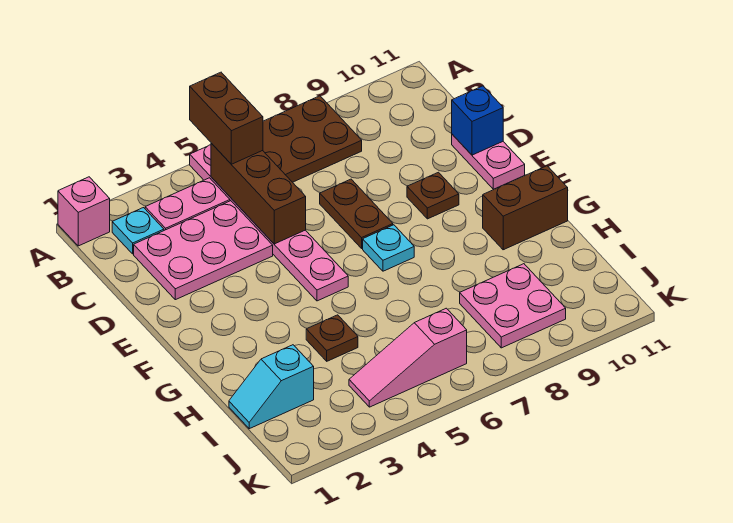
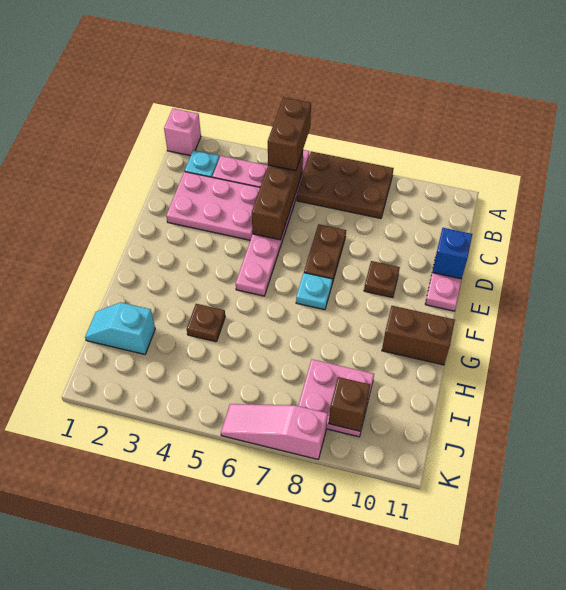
pink 1x3 slope [349,308,467,407] -> pink 1x3 slope moved to [221,404,328,459]
none -> brown 1x1 brick [329,377,370,431]

